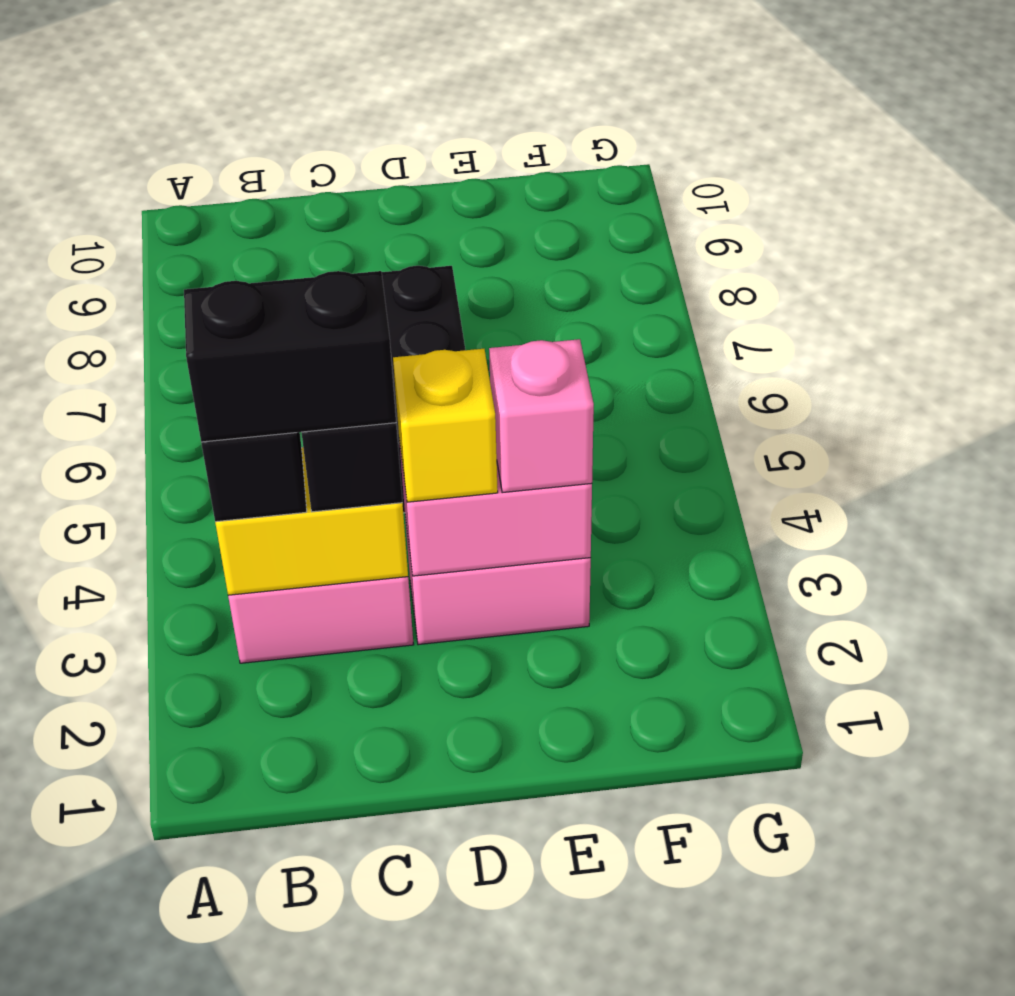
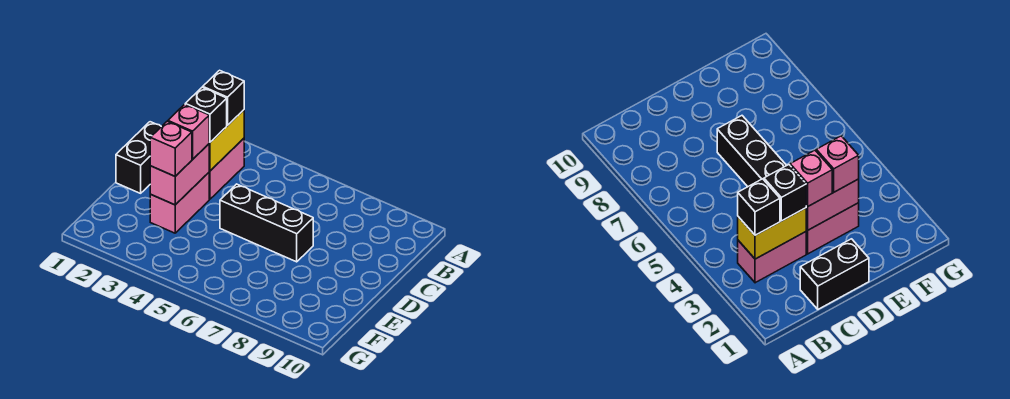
black 1x2 brick [184,271,396,442] -> black 1x2 brick moved to [116,122,161,193]
yellow 1x1 brick [393,349,498,502] -> pink 1x1 brick [168,104,209,159]

